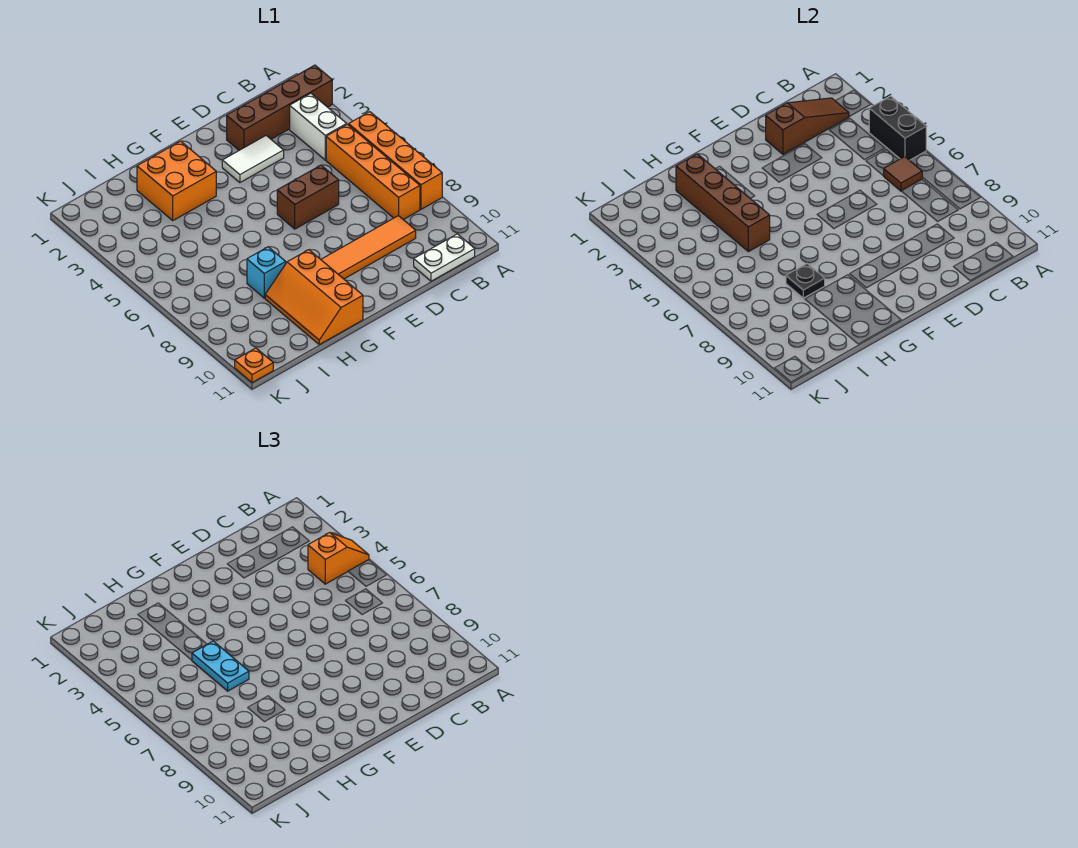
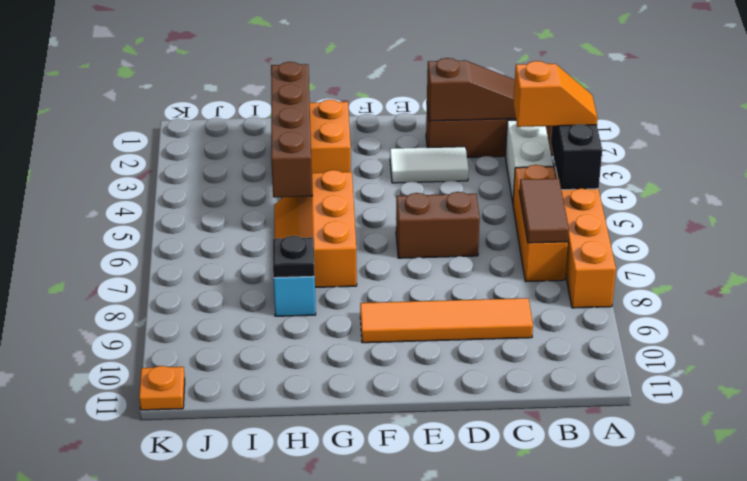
orange 1x4 brick [326,124,420,219] -> orange 1x3 brick [513,165,568,282]
brown 1x1 tile [884,157,922,191] -> brown 1x2 tile [519,178,569,243]
white 1x2 plate [414,234,475,281] -> none
orange 2x3 slope [265,250,363,344] -> orange 2x3 slope moved to [274,170,357,287]
cyan 1x2 plate [192,641,249,691] -> none

